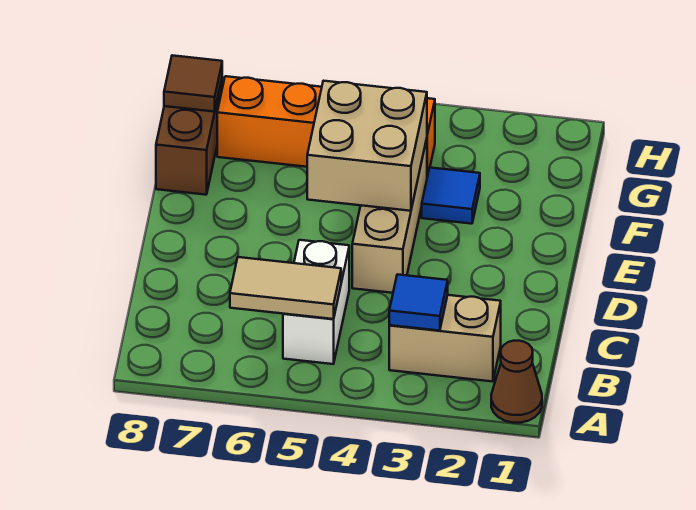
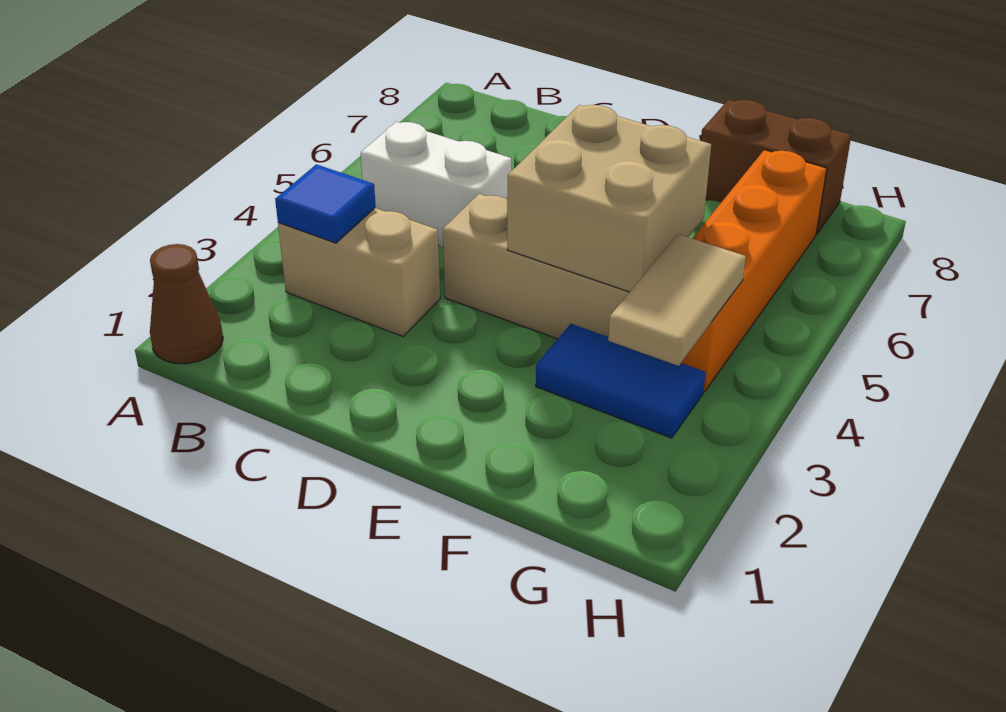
tan 1x2 brick [389,295,501,382] -> tan 1x2 brick turned to [278,208,440,336]
tan 1x2 tile [230,257,341,319] -> tan 1x2 tile moved to [608,234,746,366]
blue 1x1 tile [422,168,480,224] -> blue 1x2 tile [536,324,705,438]
brown 1x1 tile [164,55,222,112] -> none

